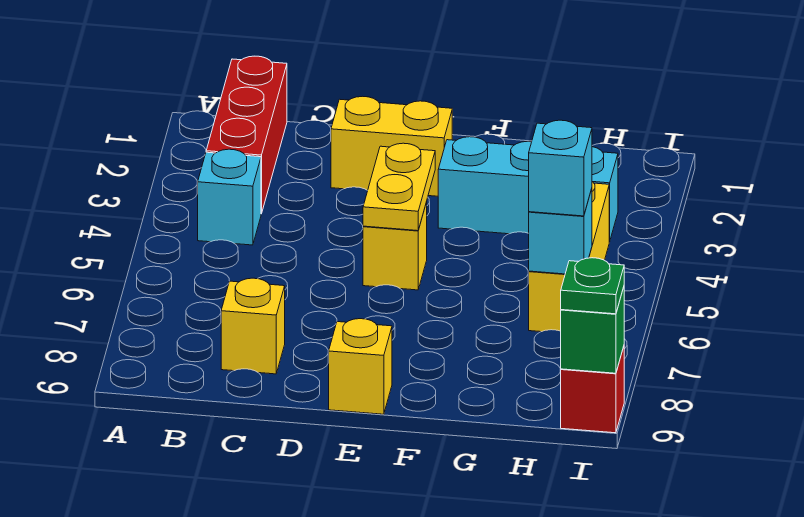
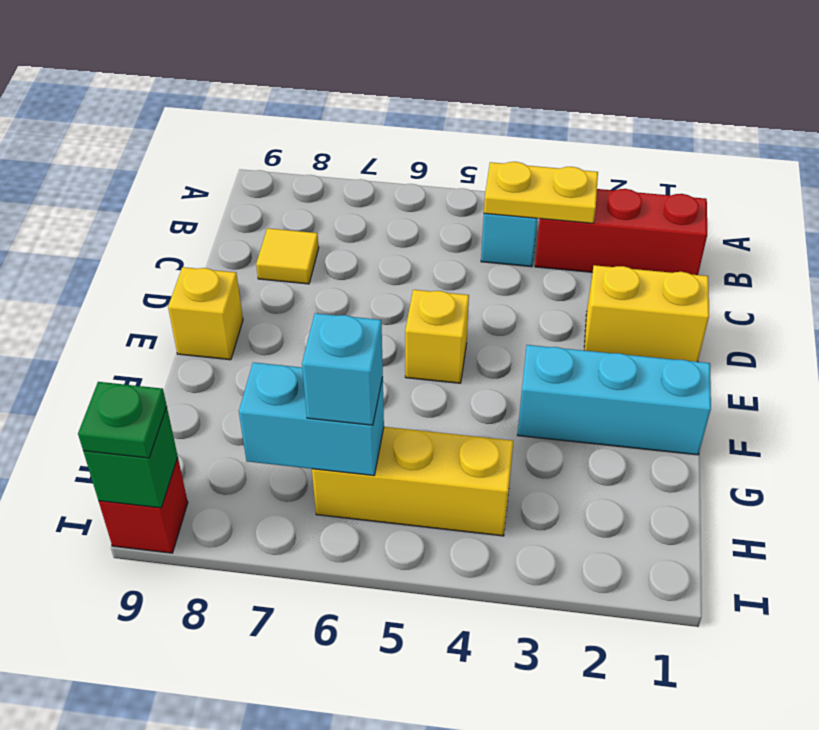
yellow 1x1 brick [221,278,285,374] -> yellow 1x1 tile [256,228,319,284]
yellow 1x2 brick [331,96,452,196] -> yellow 1x2 brick turned to [584,265,709,362]
yellow 1x2 plate [363,143,435,231] -> yellow 1x2 plate moved to [484,162,598,223]
cyan 1x3 brick [438,137,618,241] -> cyan 1x3 brick turned to [518,345,711,455]
cyan 1x1 brick [529,189,592,274] -> cyan 1x2 brick [239,362,384,476]

